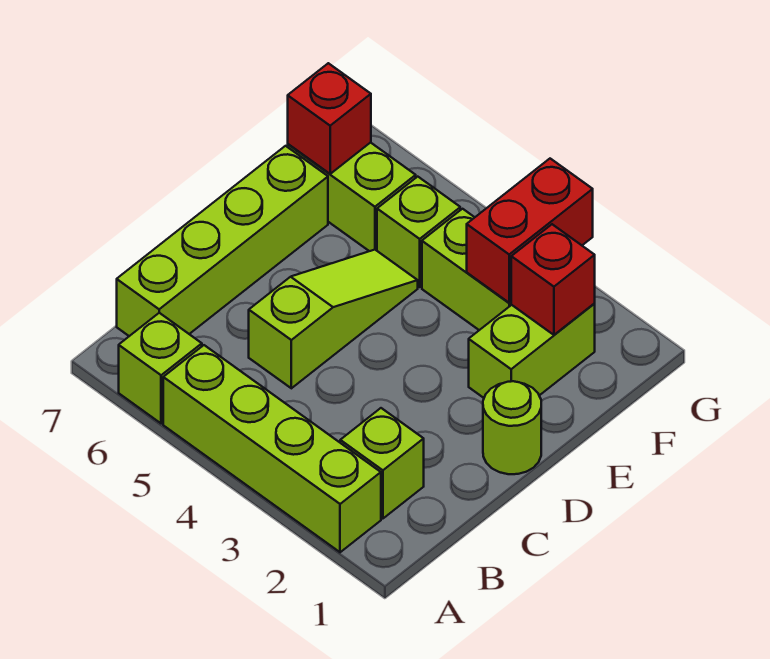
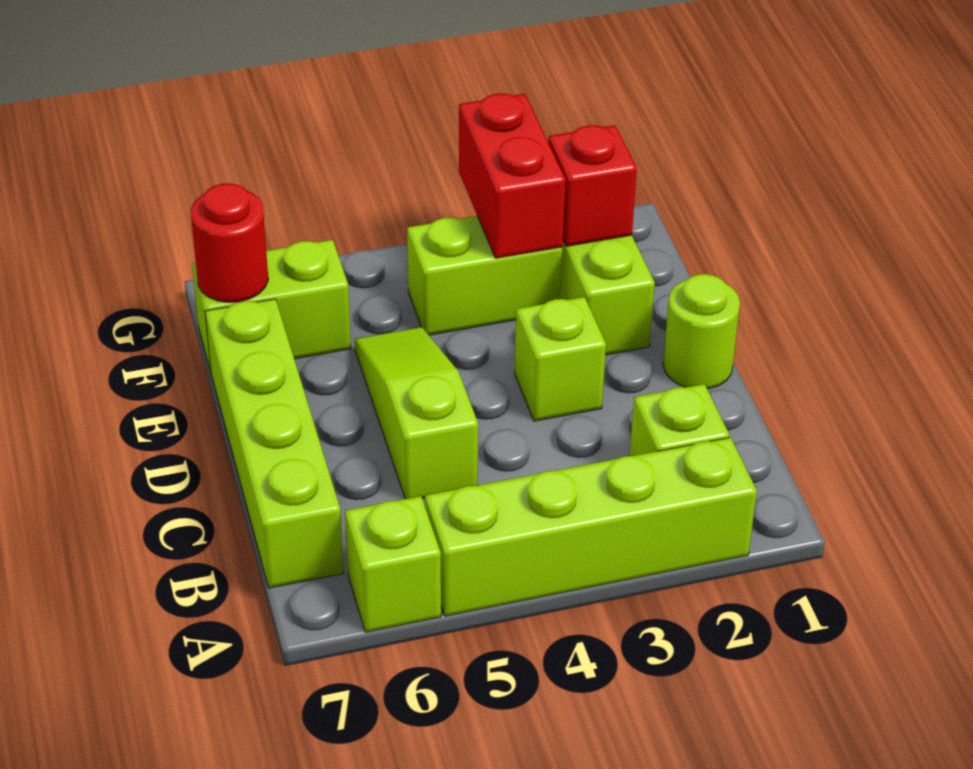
lime 1x1 brick [377,177,460,287] -> lime 1x1 brick moved to [515,297,606,421]
red 1x1 brick [288,63,371,174] -> red 1x1 round brick [191,183,268,302]

